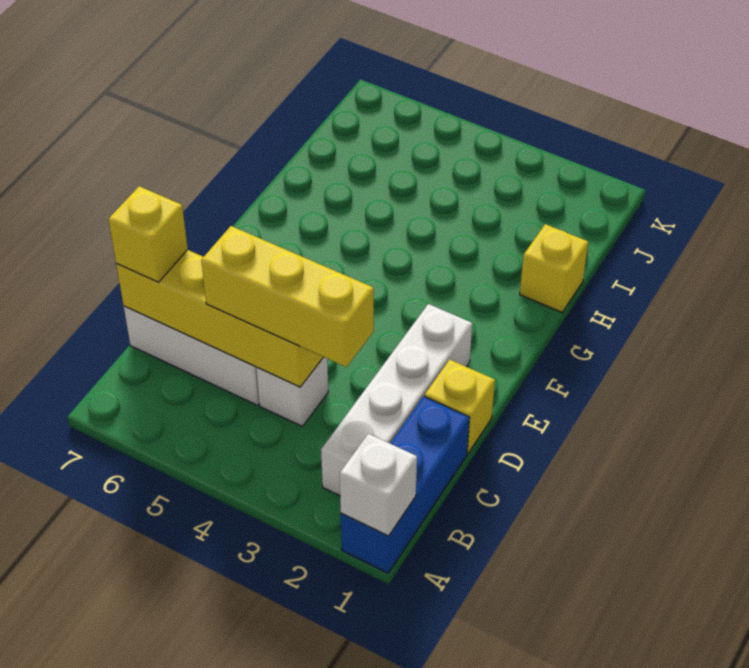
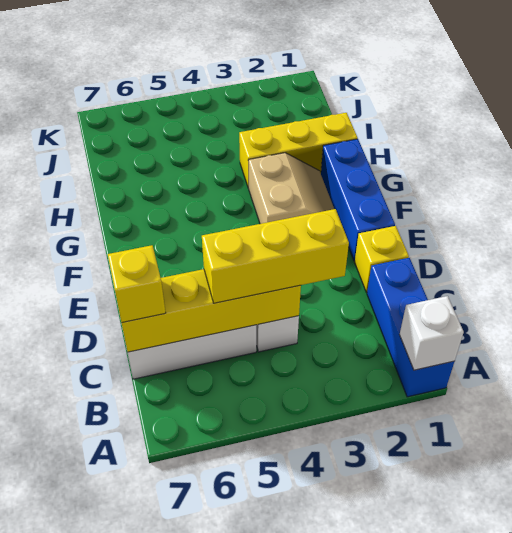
white 1x4 brick [321,304,472,496] -> none
none -> blue 1x3 brick [321,139,395,261]
none -> tan 2x2 slope [249,153,334,224]
yellow 1x1 brick [520,224,588,312] -> yellow 1x3 brick [239,113,357,188]

